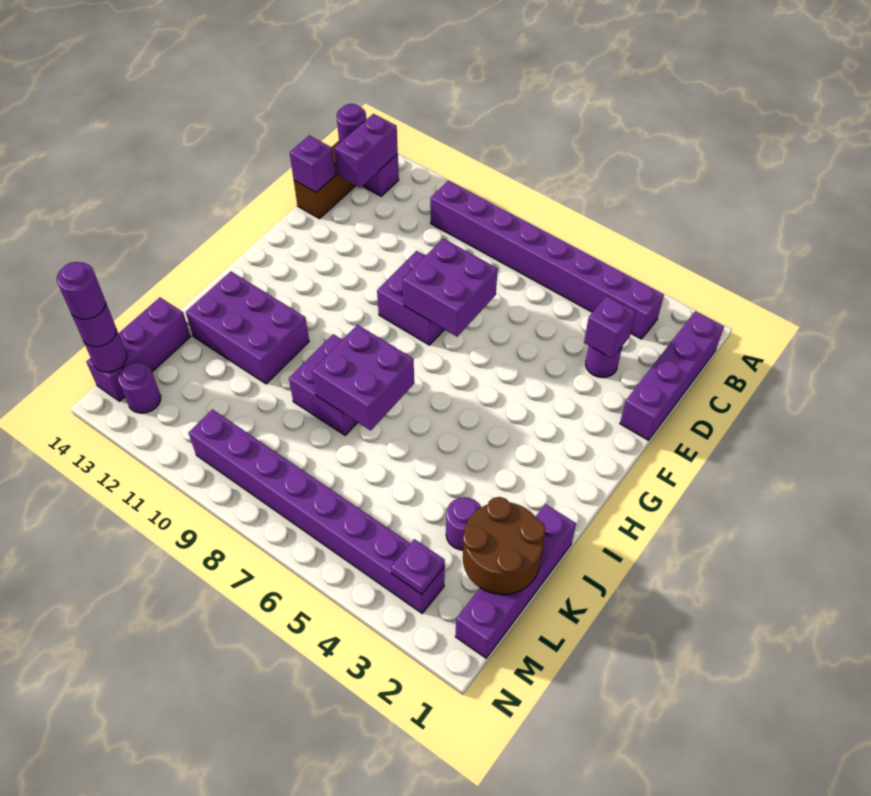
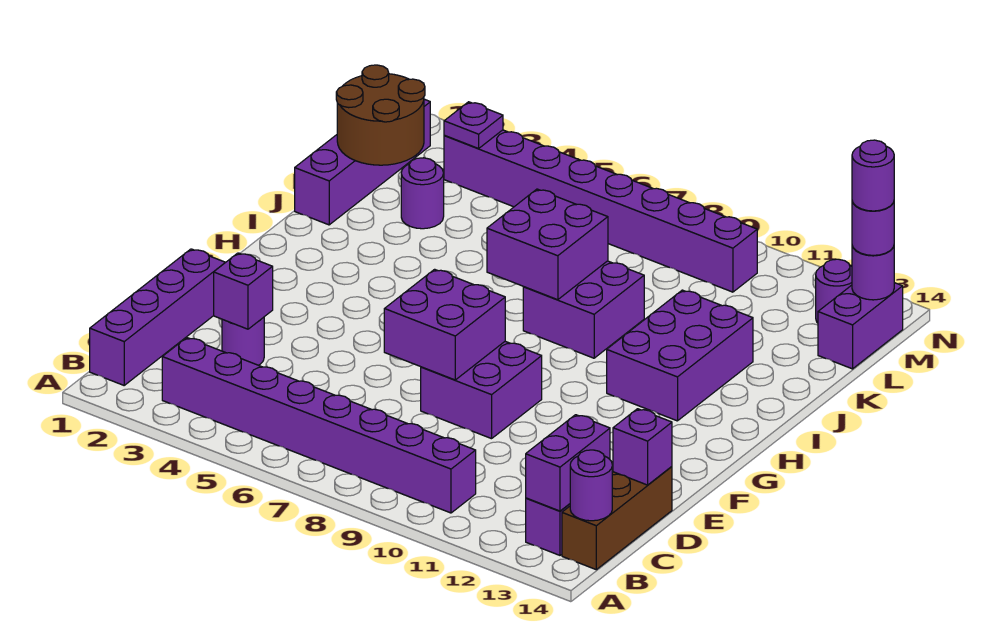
purple 2x3 brick [186,271,309,384] -> purple 2x3 brick turned to [607,290,753,421]
purple 1x3 brick [86,297,191,401] -> purple 1x2 brick [818,283,903,369]

